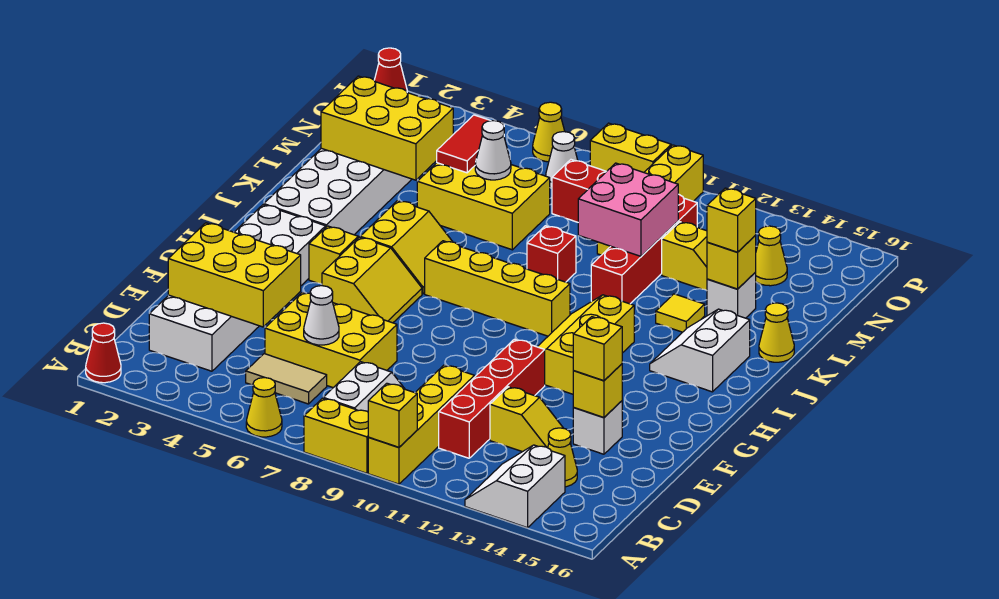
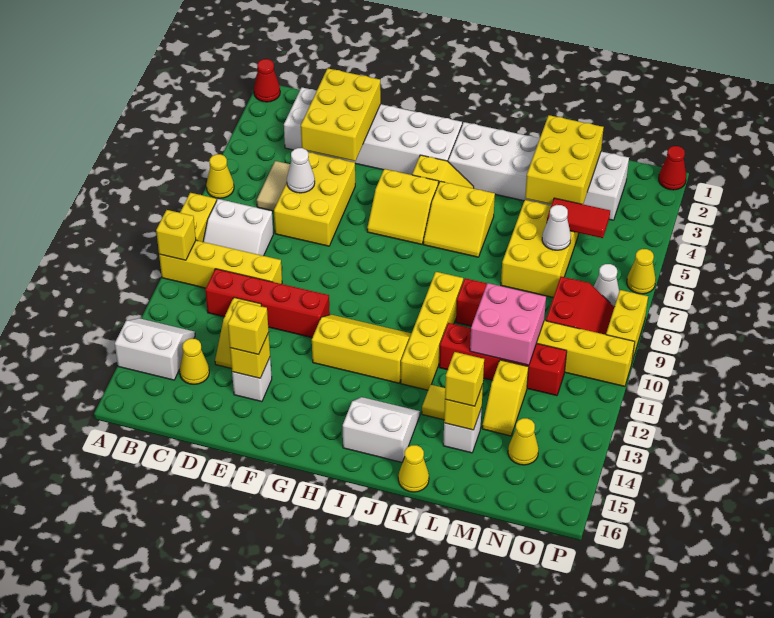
yellow 1x4 brick [425,241,570,336] -> yellow 1x4 brick moved to [401,272,463,390]

